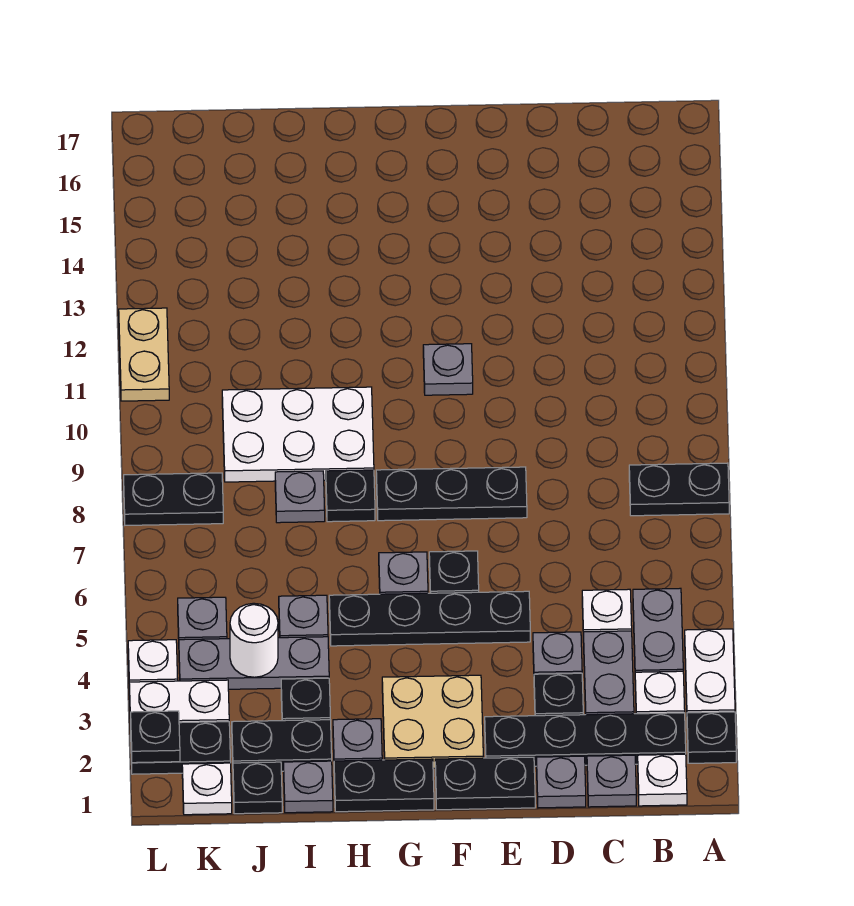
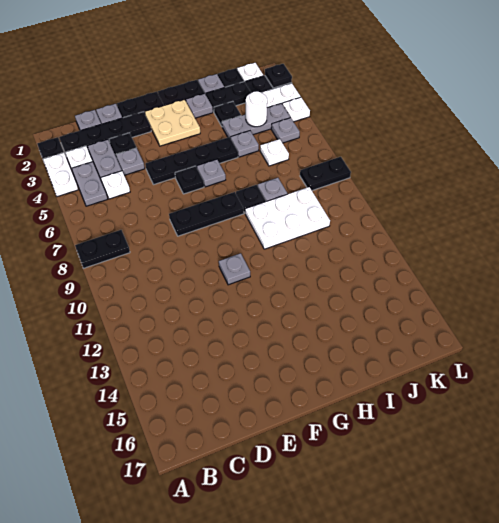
white 1x1 plate [638,754,687,806] -> white 1x1 plate moved to [260,139,289,166]
tan 1x2 plate [119,308,169,401] -> none

